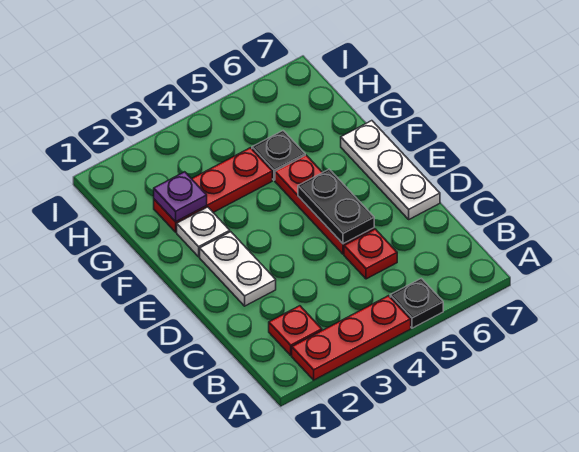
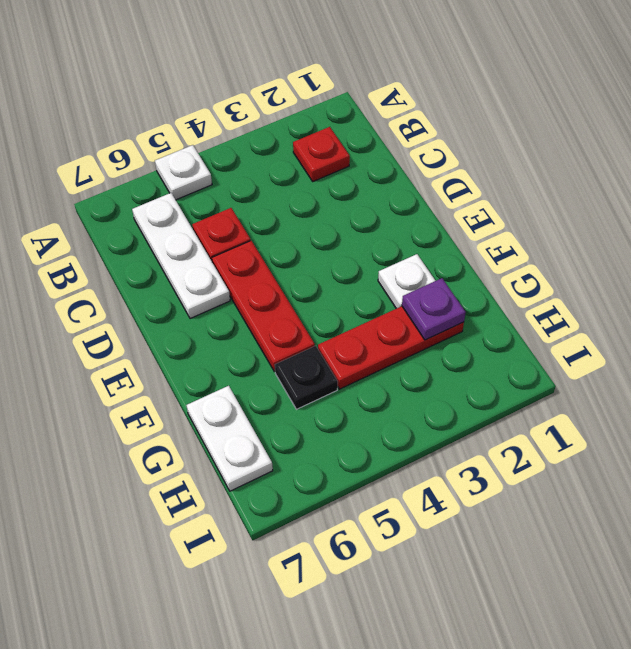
red 1x3 plate [292,296,411,380] -> none
black 1x1 plate [390,278,443,328] -> white 1x1 plate [155,145,212,200]
white 1x2 plate [200,232,276,306] -> white 1x2 plate moved to [186,386,273,491]
black 1x2 plate [298,169,374,244] -> none
white 1x3 plate [341,121,440,219] -> white 1x3 plate moved to [132,193,230,319]

